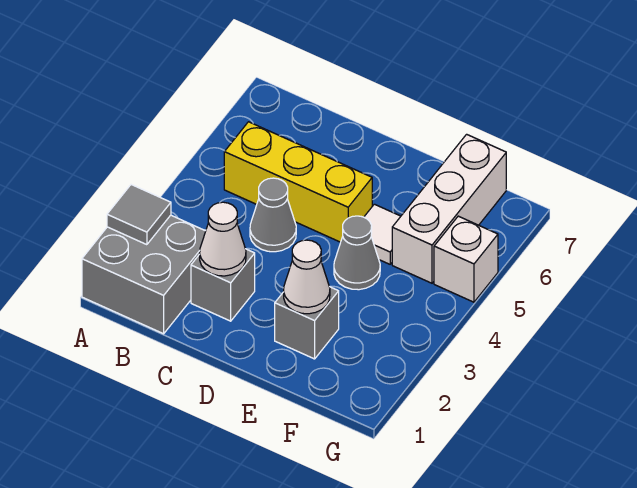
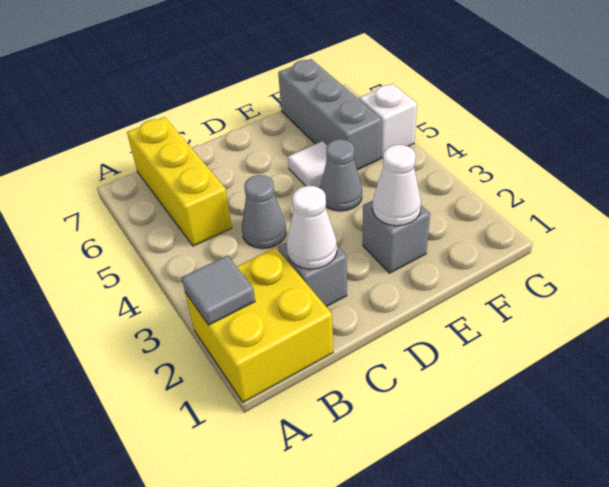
grey 2x2 brick [82,215,206,334] -> yellow 2x2 brick [185,248,333,402]
yellow 1x3 brick [224,122,372,242] -> yellow 1x3 brick turned to [127,117,232,246]
white 1x3 brick [392,134,506,283] -> grey 1x3 brick [278,59,382,170]

